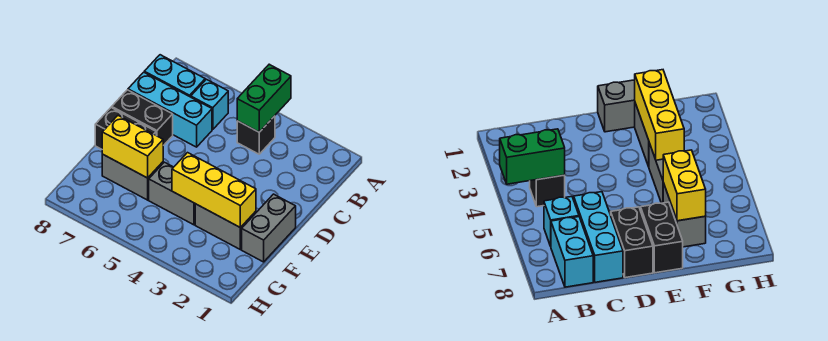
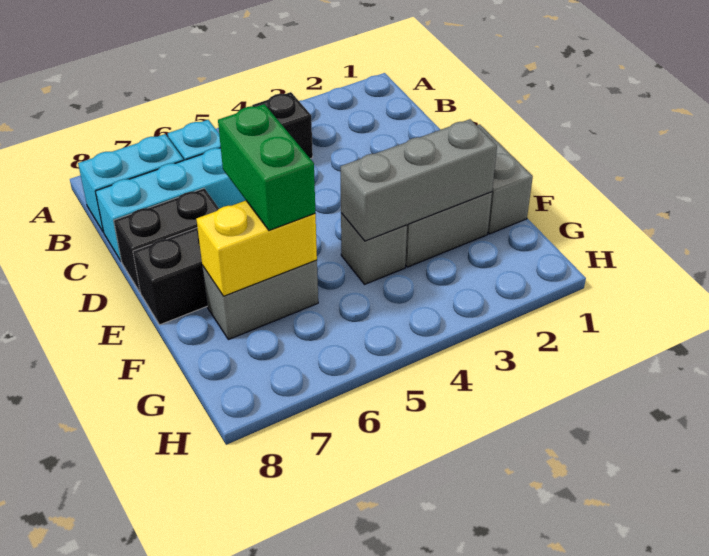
green 1x2 brick [237,64,291,132] -> green 1x2 brick moved to [218,104,315,230]
yellow 1x3 brick [172,153,256,228] -> grey 1x3 brick [341,119,497,241]
grey 1x2 brick [149,162,195,225] -> grey 1x1 brick [341,213,407,284]

